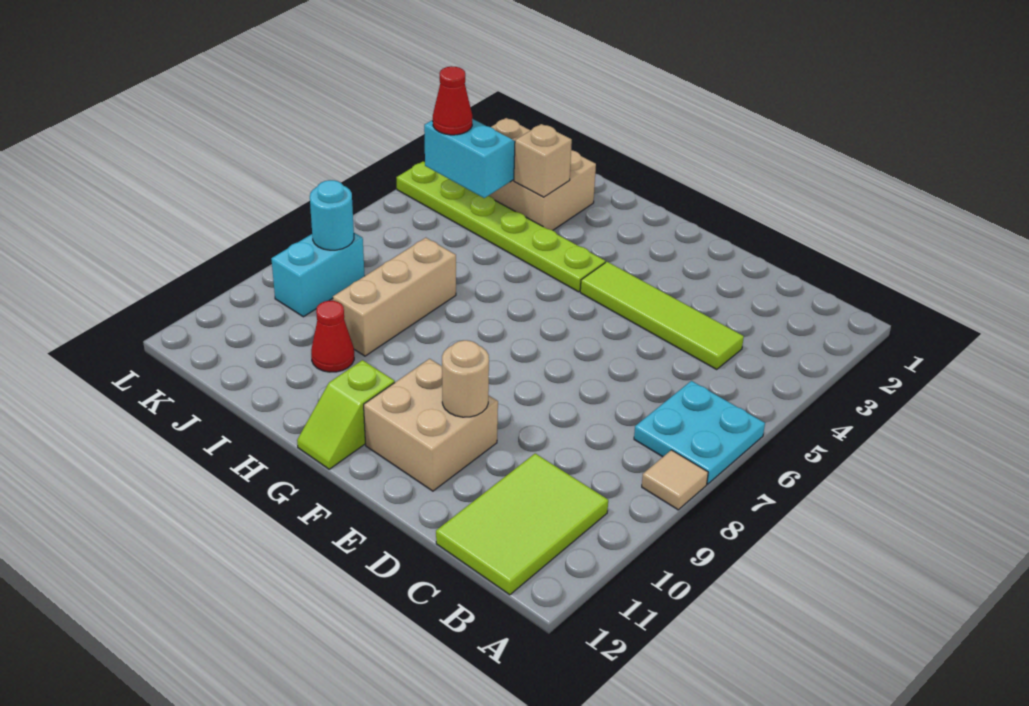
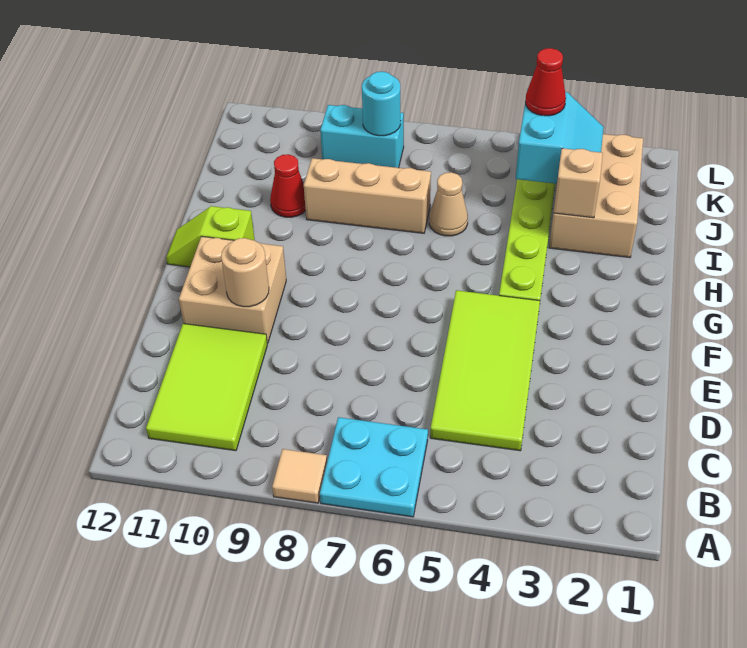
lime 2x3 tile [436,454,608,595] -> lime 2x3 tile turned to [146,324,267,451]
lime 1x4 tile [580,262,744,369] -> lime 2x4 tile [430,290,540,451]
none -> tan 1x1 cone [429,172,468,236]

